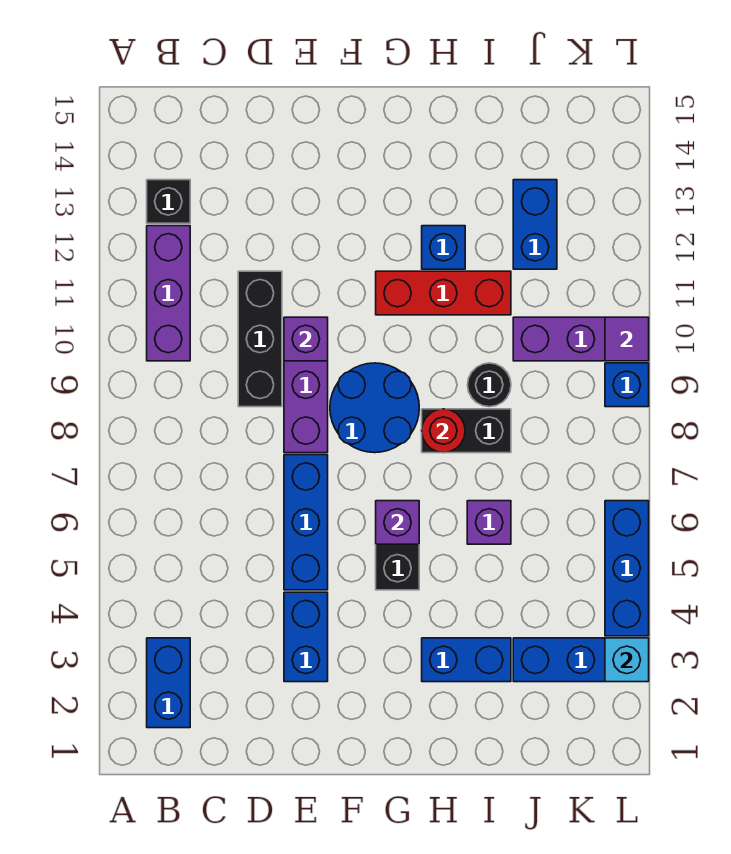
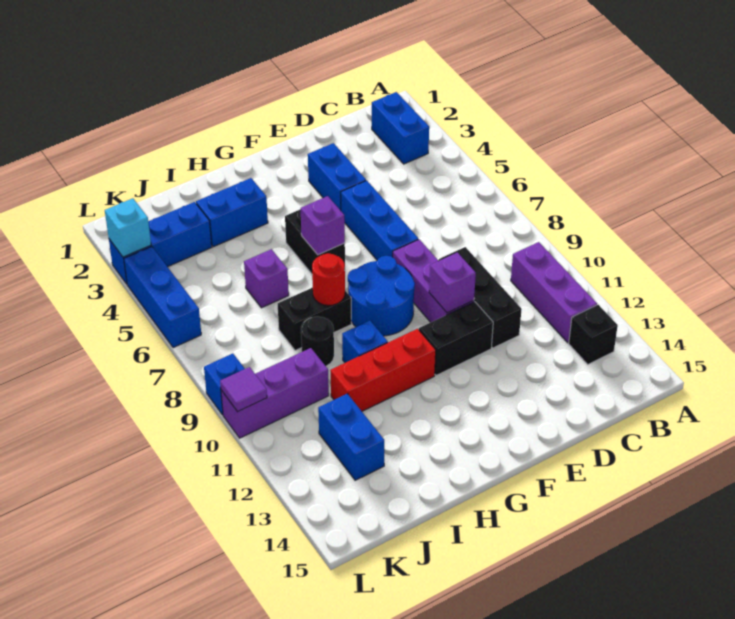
none -> black 1x2 brick [419,302,493,375]
blue 1x1 brick [422,226,465,269] -> blue 1x1 brick moved to [342,321,388,363]

